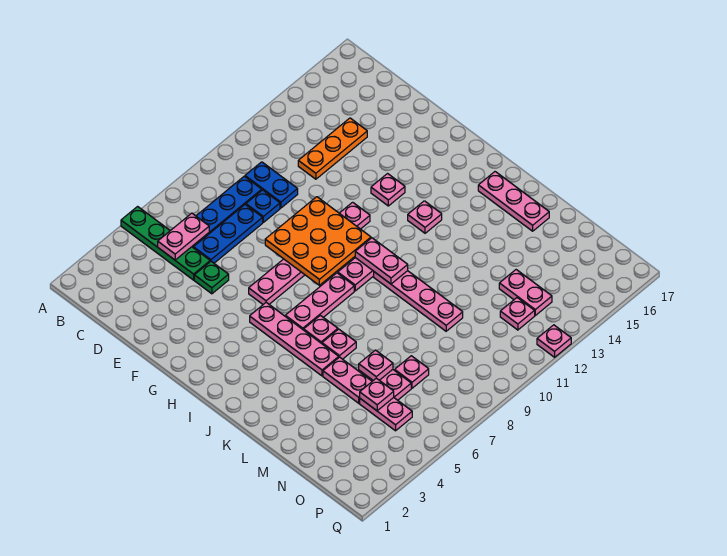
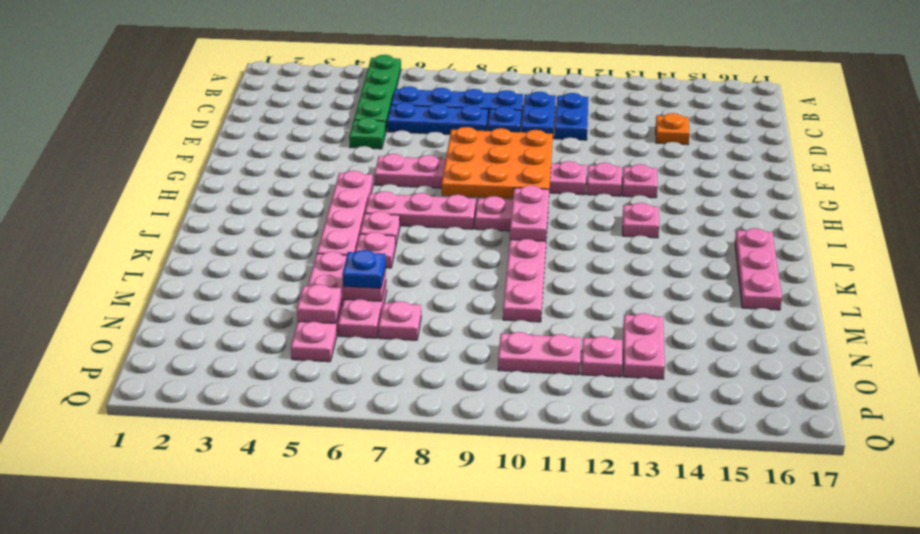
pink 1x2 plate [158,213,209,260] -> pink 1x2 plate moved to [498,332,581,375]
none -> blue 1x2 plate [555,93,588,140]
orange 1x3 plate [298,118,367,179] -> orange 1x1 plate [656,113,690,145]
none -> blue 1x1 plate [342,250,386,288]
pink 1x1 plate [537,325,571,357] -> pink 1x1 plate moved to [587,163,622,196]

